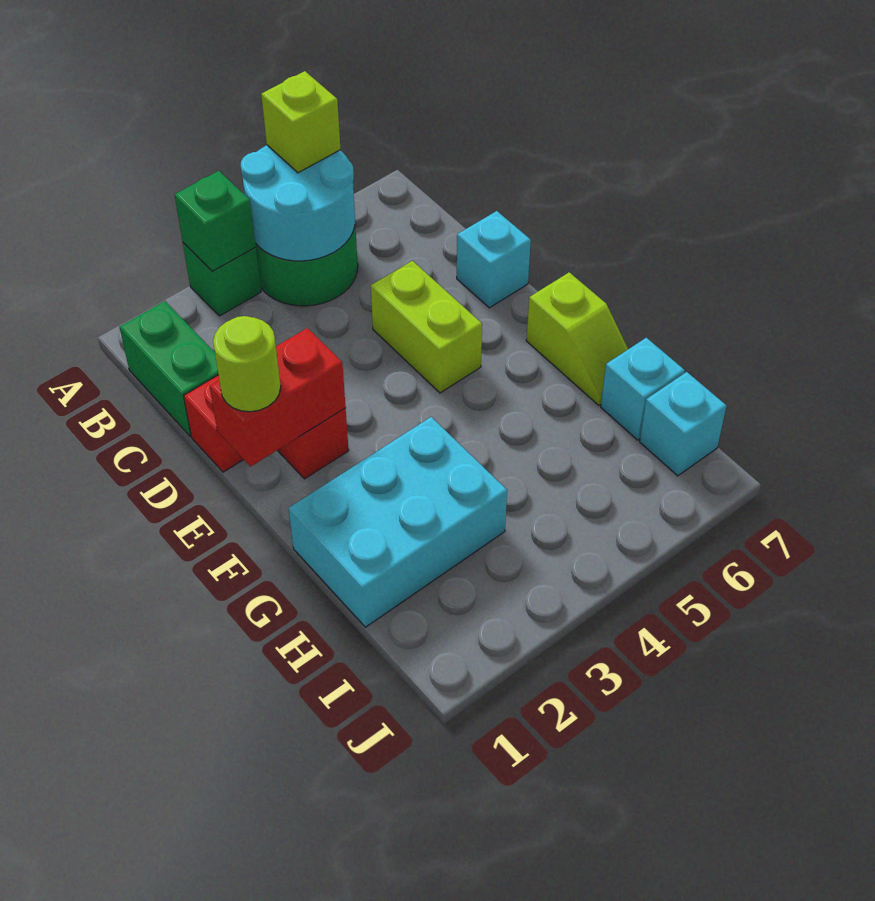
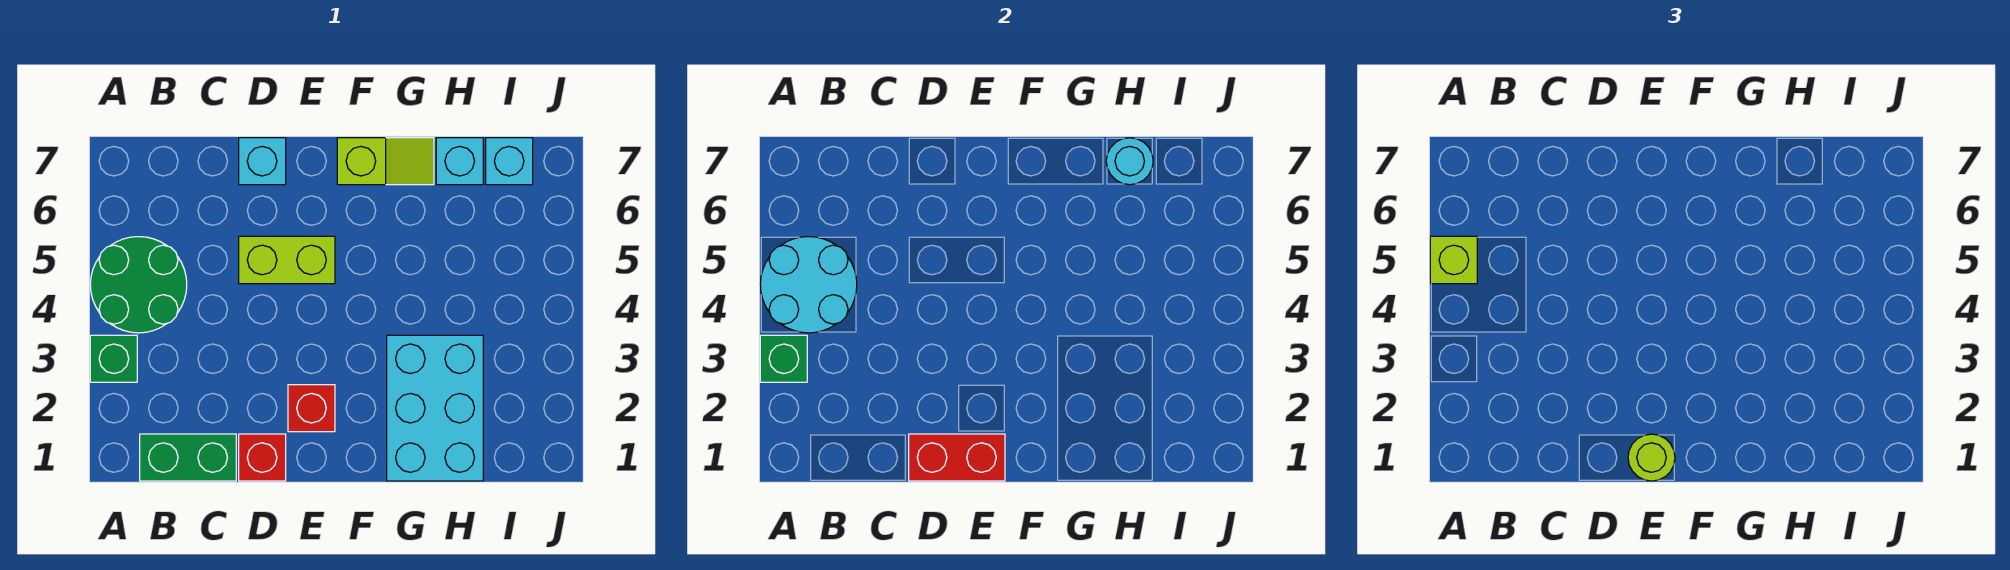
red 1x2 brick [210,328,346,467] -> red 1x2 brick turned to [909,434,1005,481]
none -> cyan 1x1 round brick [1106,138,1153,185]

